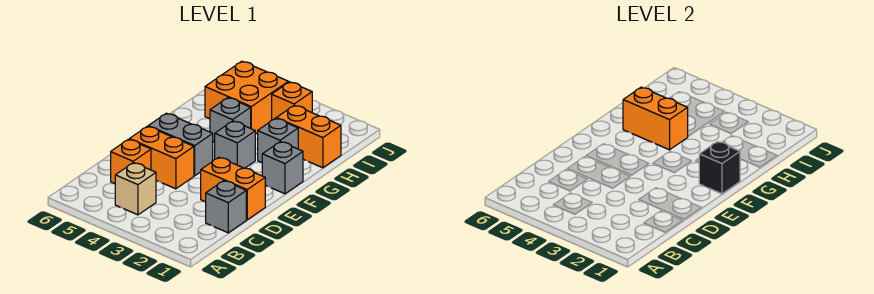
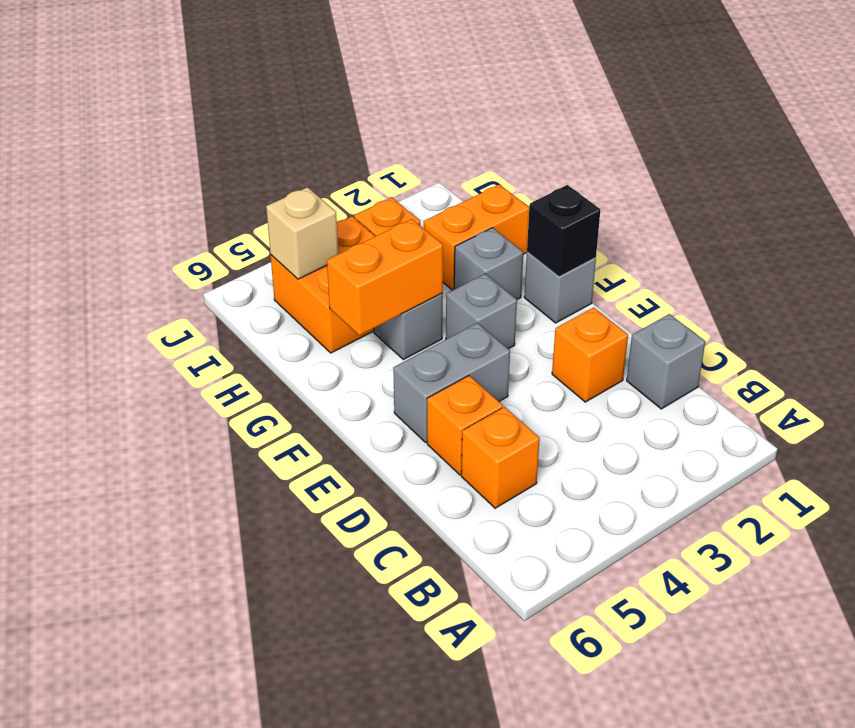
tan 1x1 brick [115,163,156,215] -> tan 1x1 brick moved to [266,187,338,279]
orange 1x2 brick [201,157,265,220] -> orange 1x1 brick [552,307,628,402]
orange 1x2 brick [129,126,194,189] -> orange 1x1 brick [427,376,503,475]

